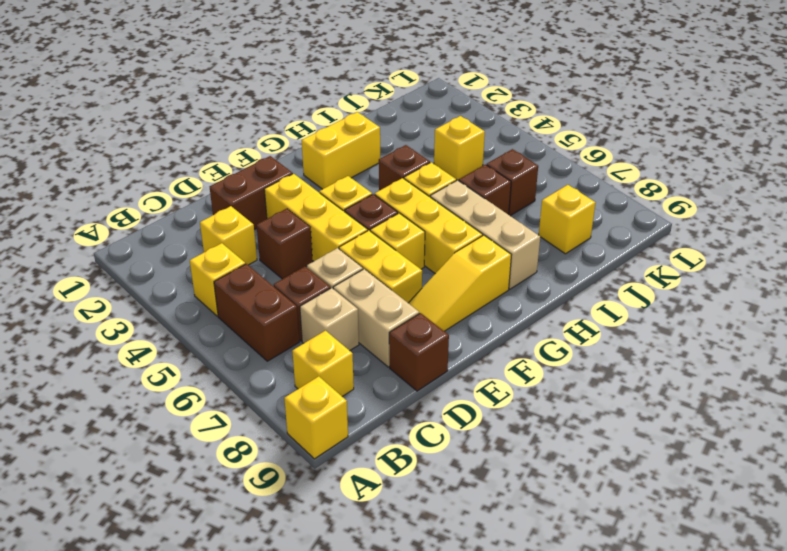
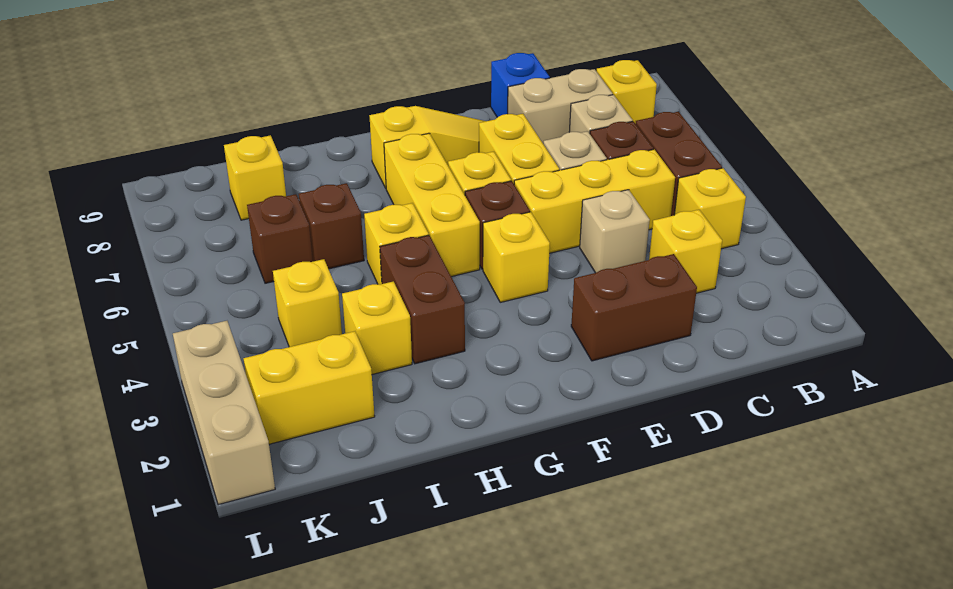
yellow 1x1 brick [284,376,348,459] -> yellow 1x1 brick moved to [342,281,412,374]
brown 1x1 brick [257,209,313,279] -> tan 1x1 brick [580,190,650,273]
tan 1x2 brick [333,269,419,367] -> tan 1x2 brick turned to [508,69,613,143]
brown 1x1 brick [389,313,449,391] -> blue 1x1 brick [491,53,550,117]
yellow 1x3 brick [264,174,368,261] -> yellow 1x3 brick turned to [514,149,675,253]
yellow 1x2 brick [302,112,380,189] -> yellow 1x2 brick moved to [243,331,375,444]
brown 1x1 brick [379,145,430,191] -> brown 1x2 brick [380,235,465,364]
tan 1x3 brick [430,180,540,289] -> tan 1x3 brick moved to [173,321,275,505]

